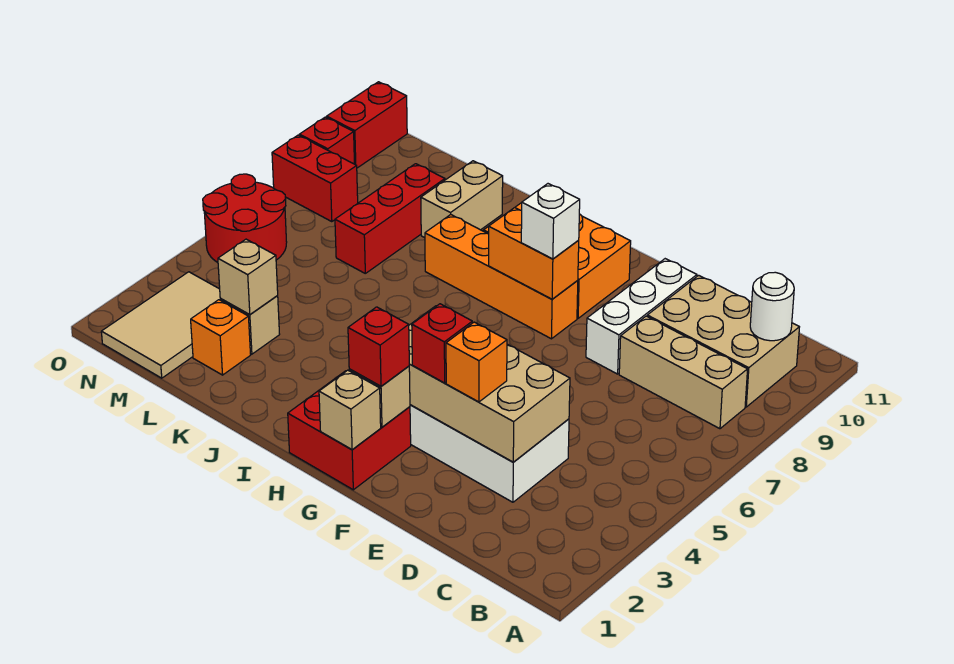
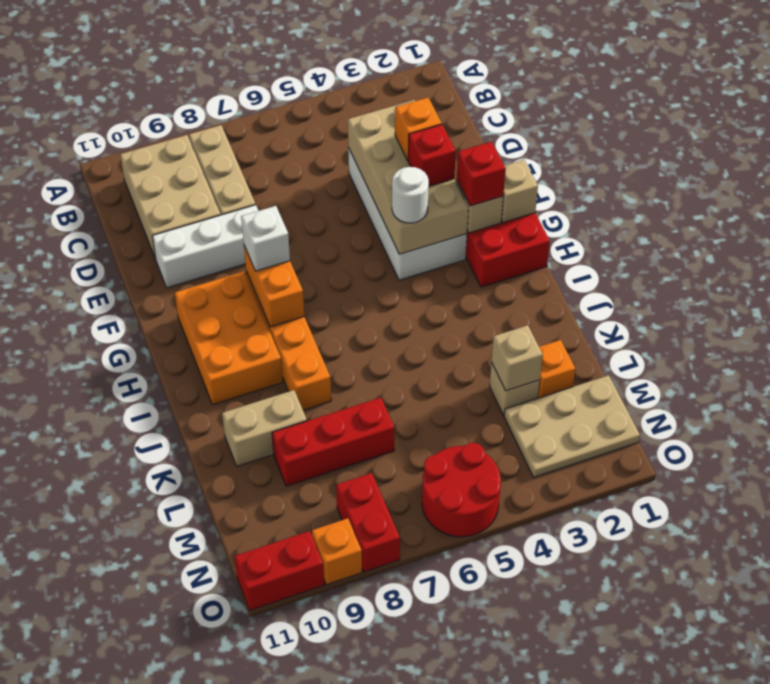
white 1x1 round brick [750,272,794,341] -> white 1x1 round brick moved to [392,167,429,223]
tan 2x3 tile [101,272,220,378] -> tan 2x3 plate [504,375,640,478]
red 1x1 brick [299,117,354,164] -> orange 1x1 brick [312,518,362,585]

